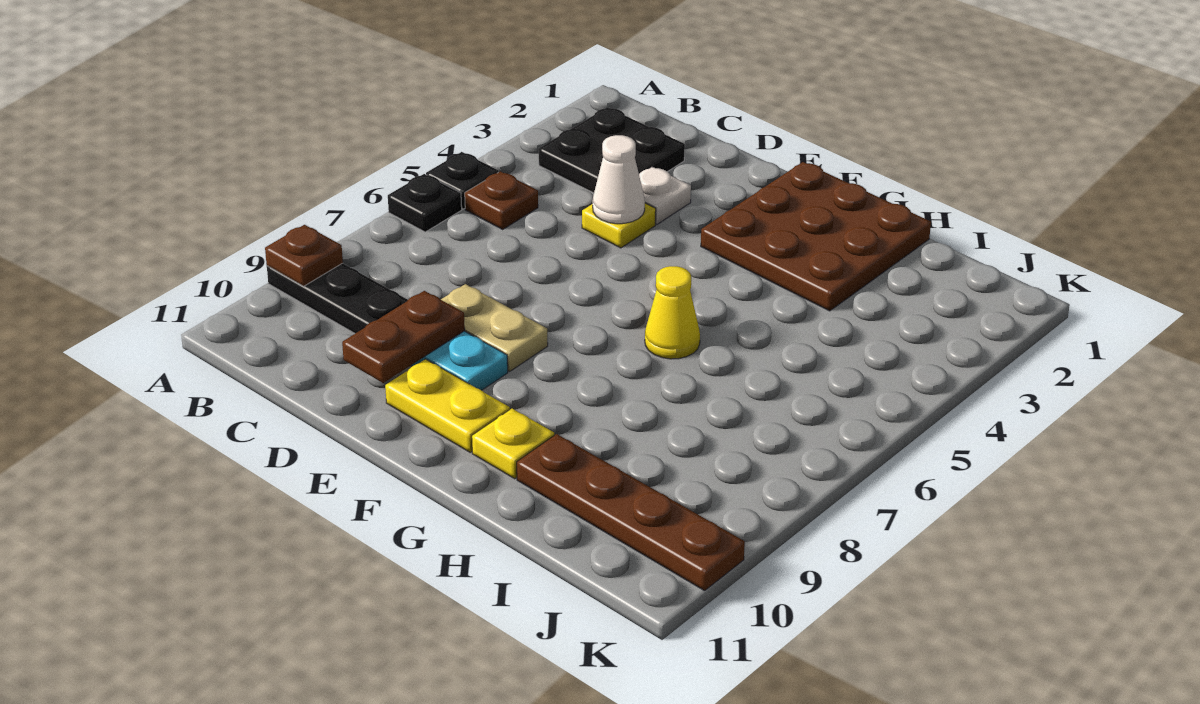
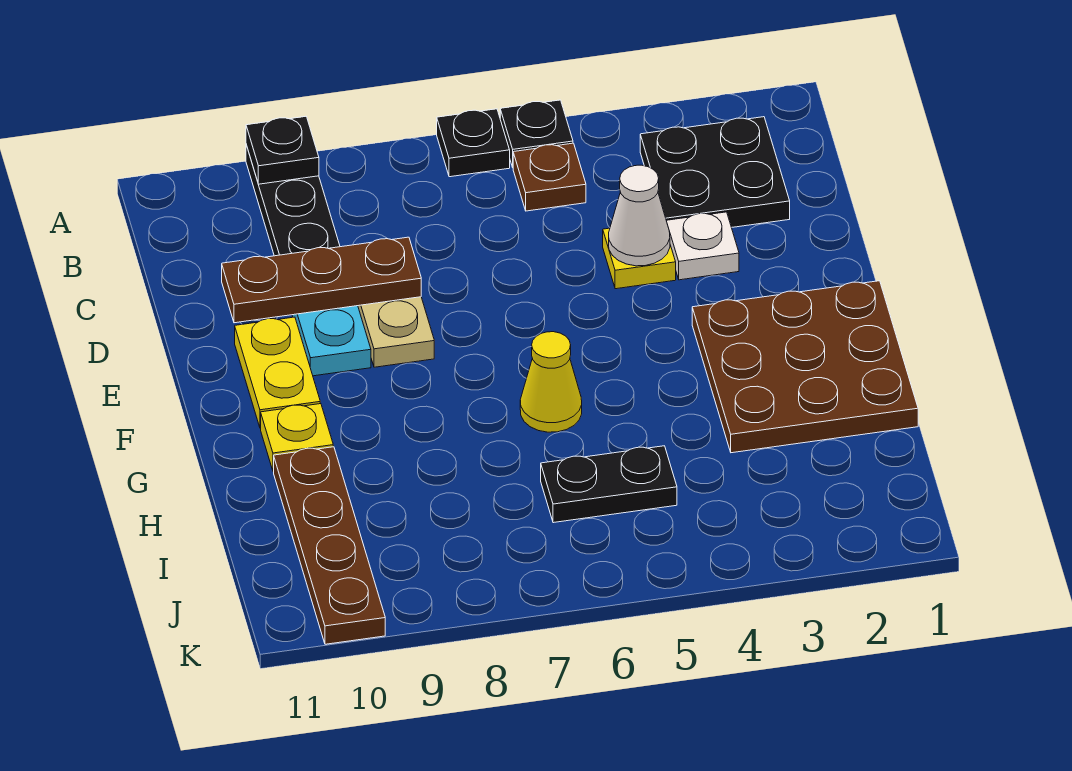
brown 1x1 plate [265,225,343,286] -> black 1x1 plate [246,116,319,184]
brown 1x2 plate [342,291,465,383] -> brown 1x3 plate [222,237,421,323]
none -> black 1x2 plate [541,446,677,523]

